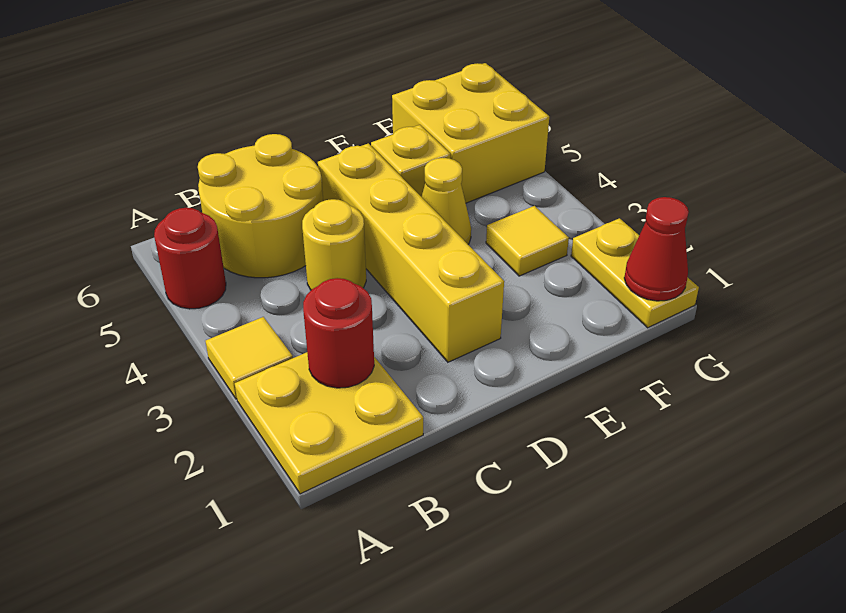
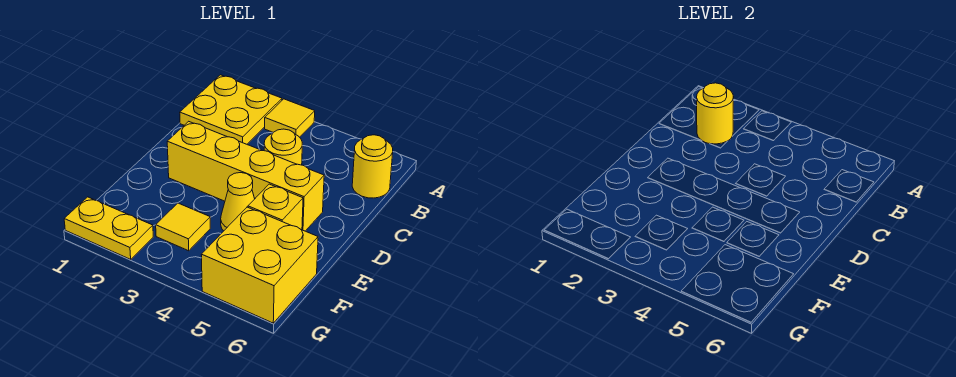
red 1x1 round brick [154,208,226,309] -> none
red 1x1 round brick [303,278,374,388] -> yellow 1x1 round brick [697,83,734,144]
yellow 2x2 round brick [198,134,323,278] -> yellow 1x1 round brick [352,135,393,198]
red 1x1 cone [624,197,689,301] -> none

